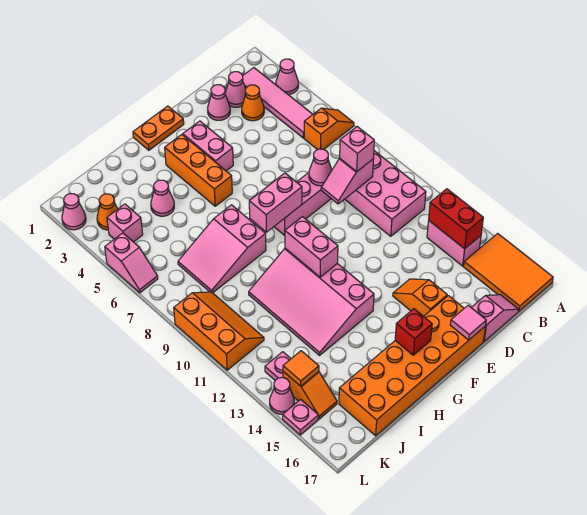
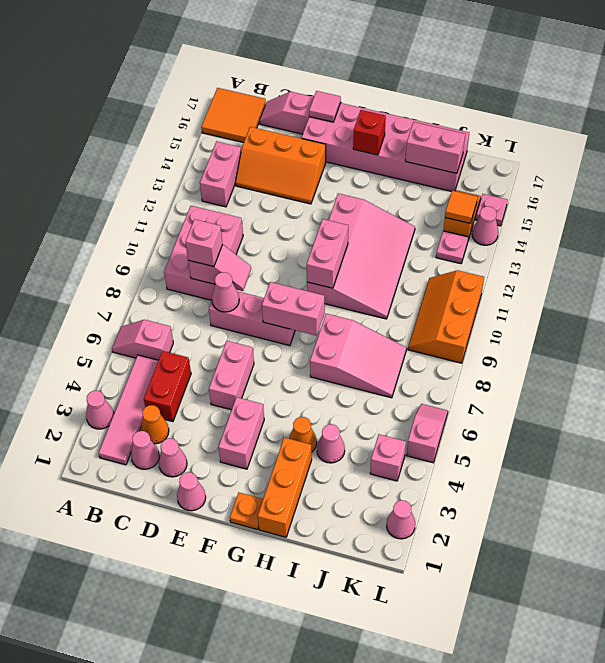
orange 1x2 slope [304,108,354,150] -> pink 1x2 slope [112,320,173,360]
orange 2x3 tile [464,233,553,311] -> orange 2x2 tile [201,88,266,143]
red 1x2 brick [429,189,483,249] -> red 1x2 brick moved to [144,351,191,422]
none -> pink 1x1 cone [177,472,206,511]
none -> pink 1x2 brick [209,341,254,410]
orange 1x2 slope [393,279,447,316] -> orange 2x3 slope [235,127,326,204]
orange 2x6 brick [339,296,486,436] -> pink 2x6 brick [302,103,469,191]
orange 1x2 plate [133,106,184,150] -> orange 1x1 plate [230,493,263,529]
orange 1x3 brick [165,135,232,206] -> orange 1x3 brick moved to [258,438,312,537]
none -> pink 1x2 brick [405,122,465,173]
orange 1x1 cone [97,194,117,230] -> orange 1x1 cone moved to [289,417,317,452]

